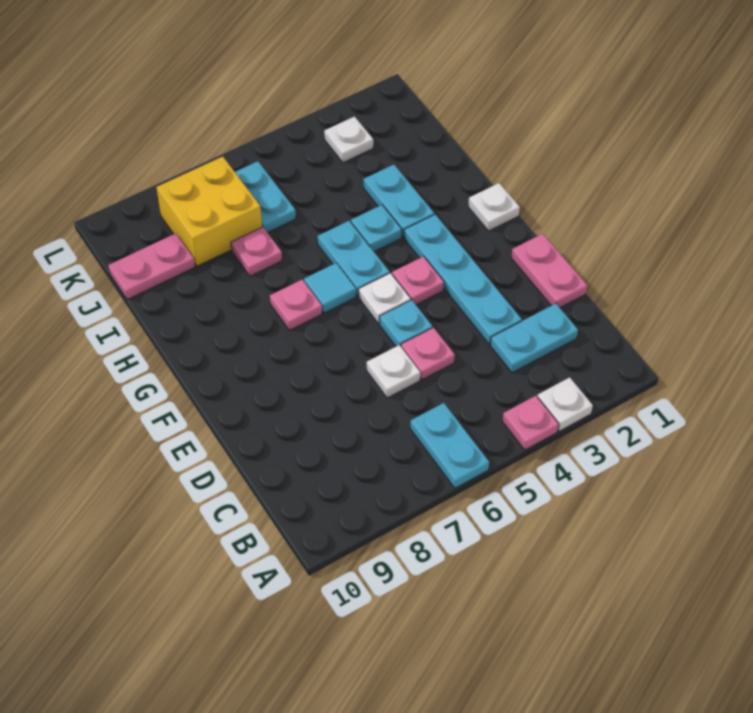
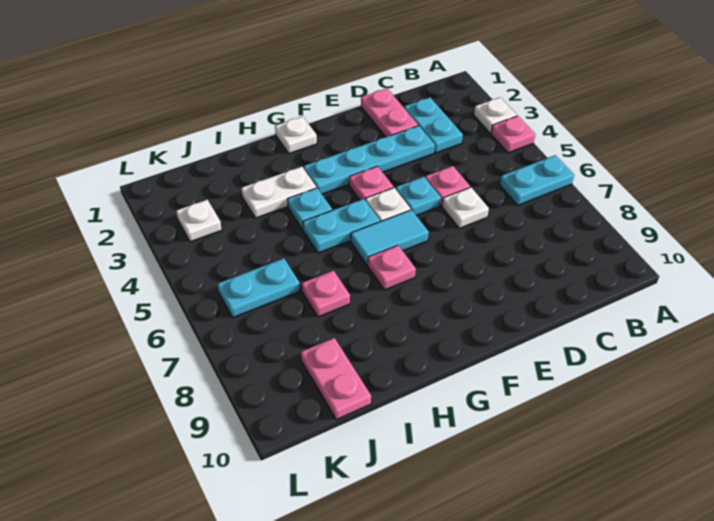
pink 1x2 plate [511,234,587,308] -> pink 1x2 plate turned to [361,89,418,137]
cyan 1x1 tile [304,263,356,313] -> cyan 1x2 tile [351,210,429,265]
cyan 1x2 plate [363,165,434,237] -> white 1x2 plate [241,167,316,218]
yellow 2x2 brick [156,157,262,266] -> none

